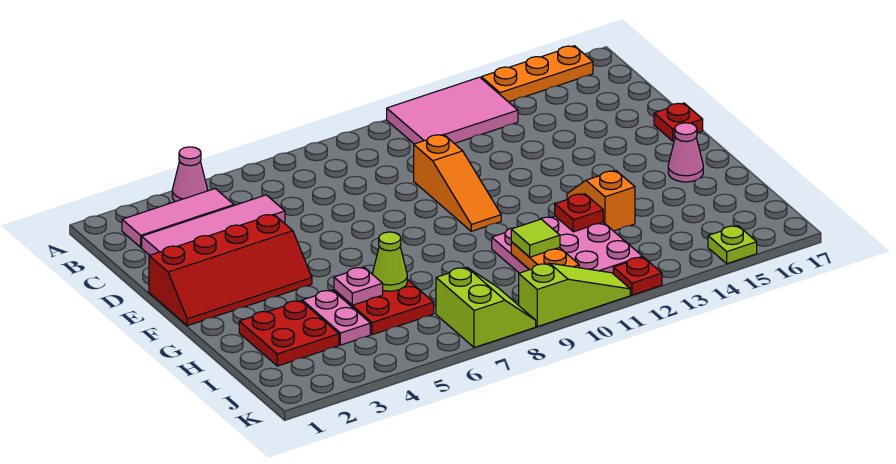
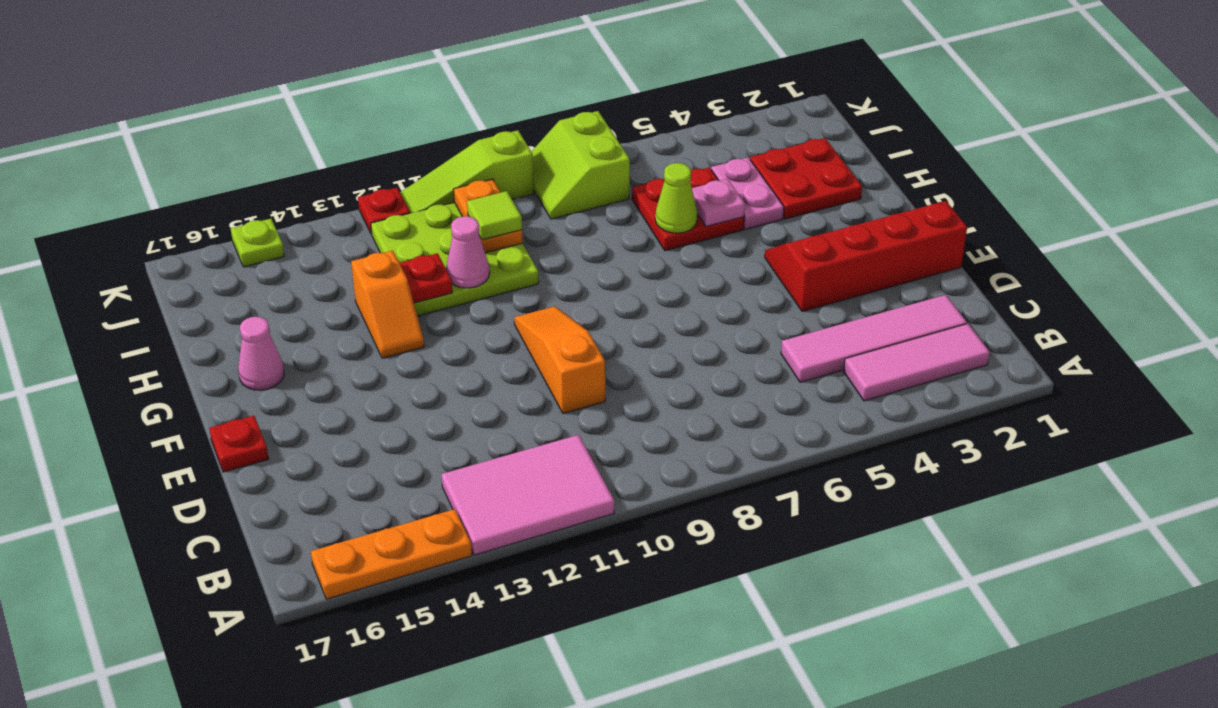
pink 1x1 cone [172,147,208,202] -> pink 1x1 cone moved to [446,216,490,288]
pink 3x3 plate [492,216,642,273] -> lime 3x3 plate [371,202,539,316]

